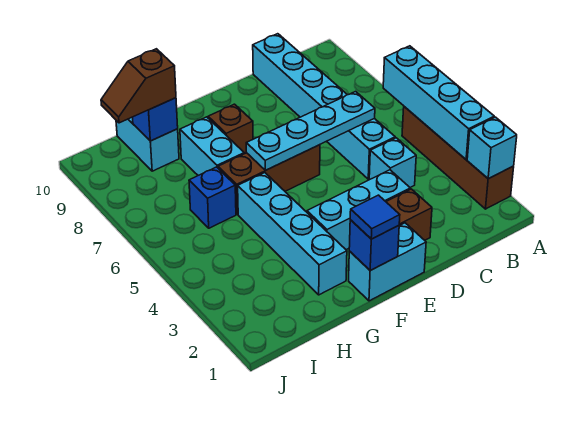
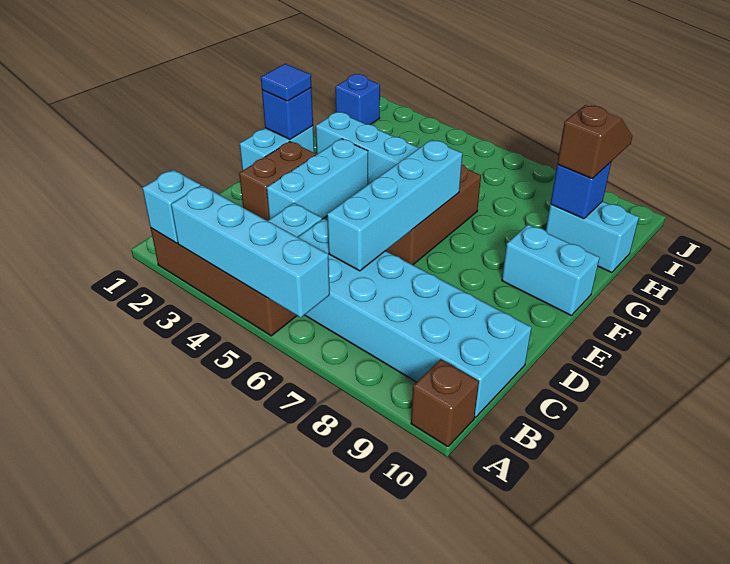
cyan 1x6 brick [253,34,395,179] -> cyan 2x6 brick [298,219,532,417]
cyan 1x4 plate [246,92,375,170] -> cyan 1x4 brick [327,140,463,271]
brown 1x1 brick [208,104,253,154] -> brown 1x1 brick moved to [411,359,479,447]
cyan 1x2 brick [180,117,244,175] -> cyan 1x2 brick moved to [502,225,600,315]
blue 1x1 brick [189,167,236,228] -> blue 1x1 brick moved to [335,74,380,125]

